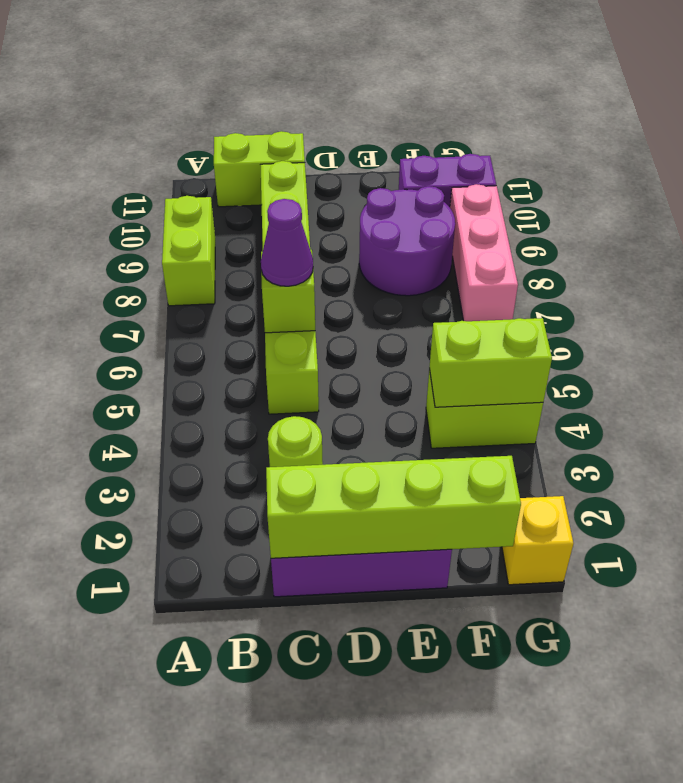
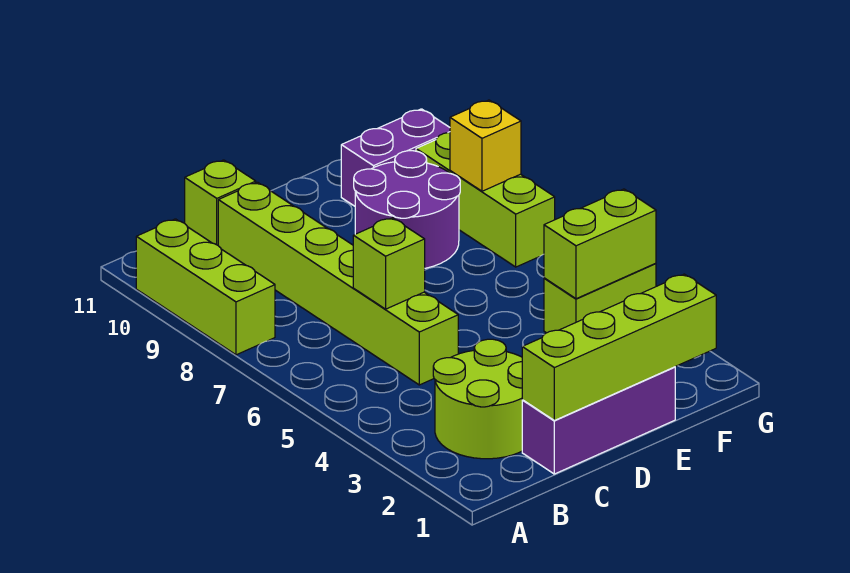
lime 1x2 brick [162,196,215,306] -> lime 1x3 brick [136,219,275,355]
lime 1x2 brick [214,131,305,207] -> lime 1x1 brick [185,160,256,245]
lime 1x1 round brick [268,416,323,467] -> lime 2x2 round brick [433,339,522,459]
purple 1x1 cone [261,199,313,286] -> none
yellow 1x1 brick [502,496,574,585] -> yellow 1x1 brick moved to [450,100,521,191]
pink 1x3 brick [450,184,518,321] -> lime 1x3 brick [416,132,555,267]

